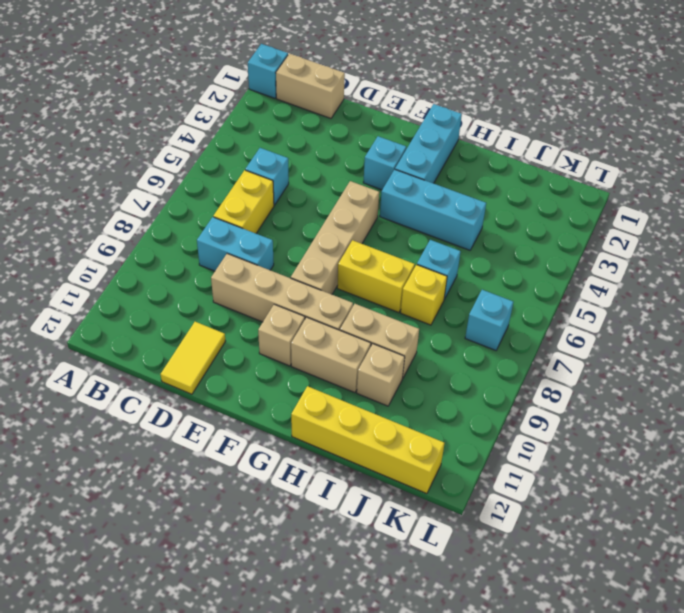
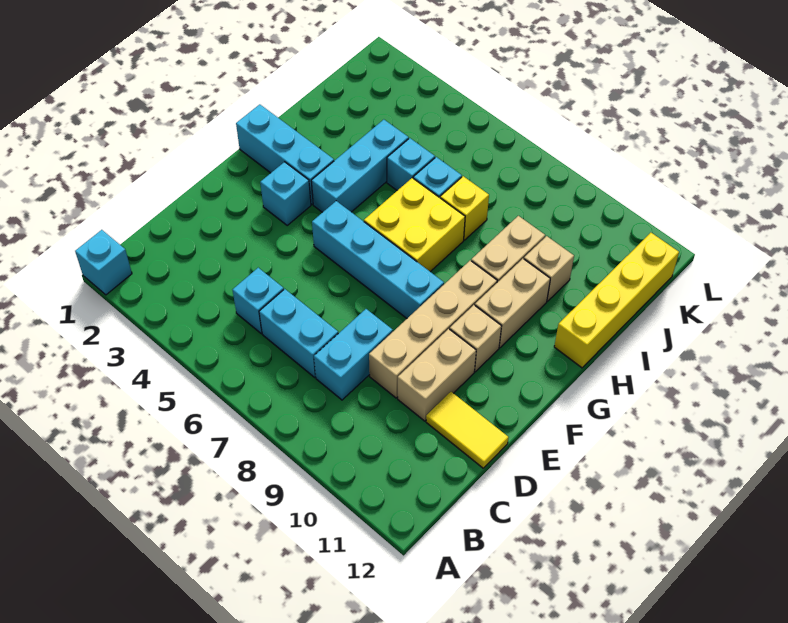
tan 1x2 brick [276,54,345,118] -> tan 1x2 brick moved to [398,329,476,421]
yellow 1x2 brick [213,170,274,233] -> cyan 1x2 brick [259,289,338,377]
tan 1x4 brick [291,181,379,294] -> cyan 1x4 brick [312,201,444,318]
yellow 1x2 brick [337,240,415,313] -> yellow 2x2 brick [364,178,465,272]
cyan 1x1 brick [465,290,513,350] -> cyan 1x1 brick moved to [387,138,435,191]

